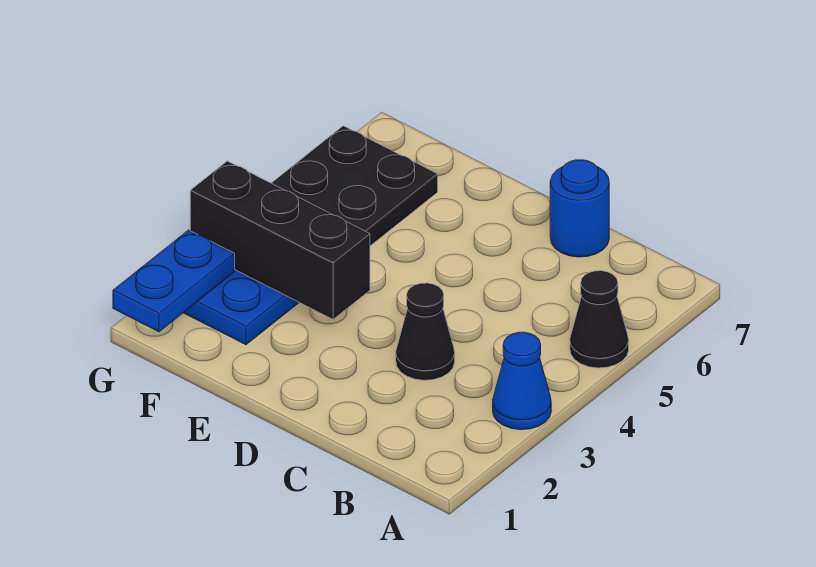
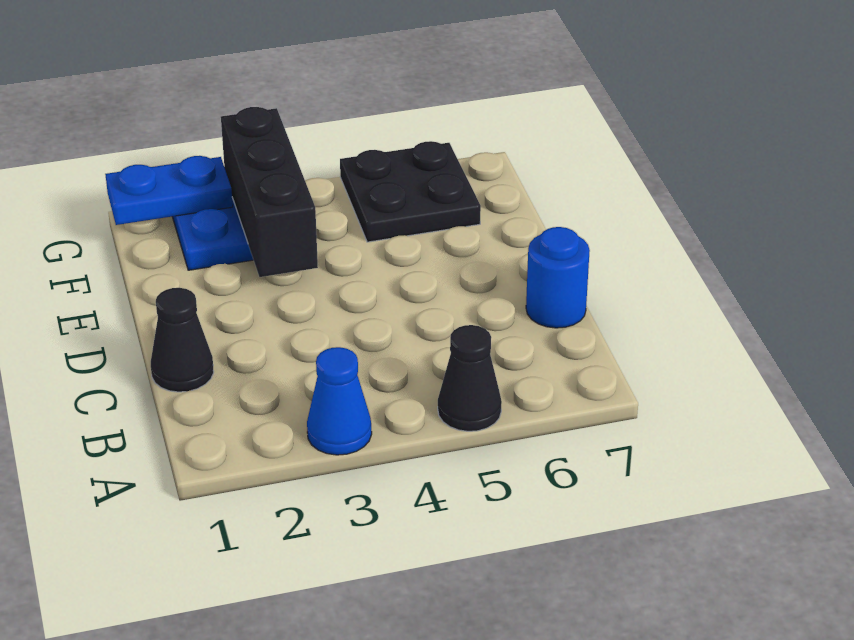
black 1x1 cone [396,283,455,380] -> black 1x1 cone moved to [151,288,214,392]

